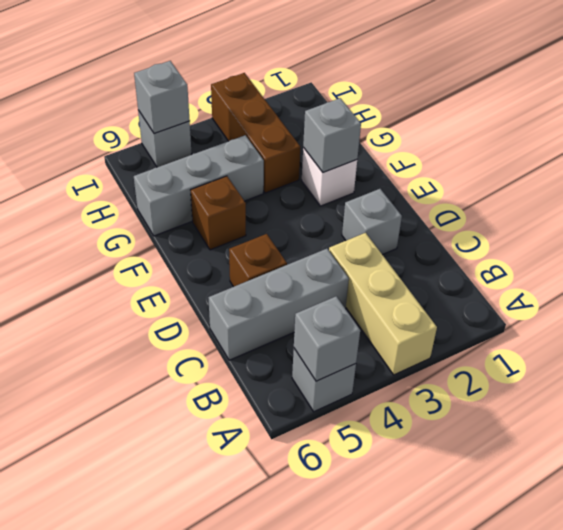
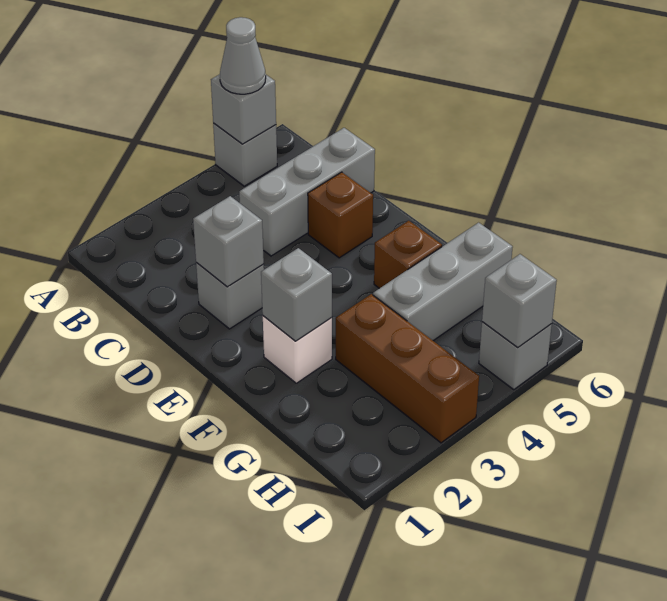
tan 1x3 brick [329,233,437,375] -> none
none -> grey 1x1 cone [220,17,266,94]
none -> grey 1x1 brick [193,196,264,287]

